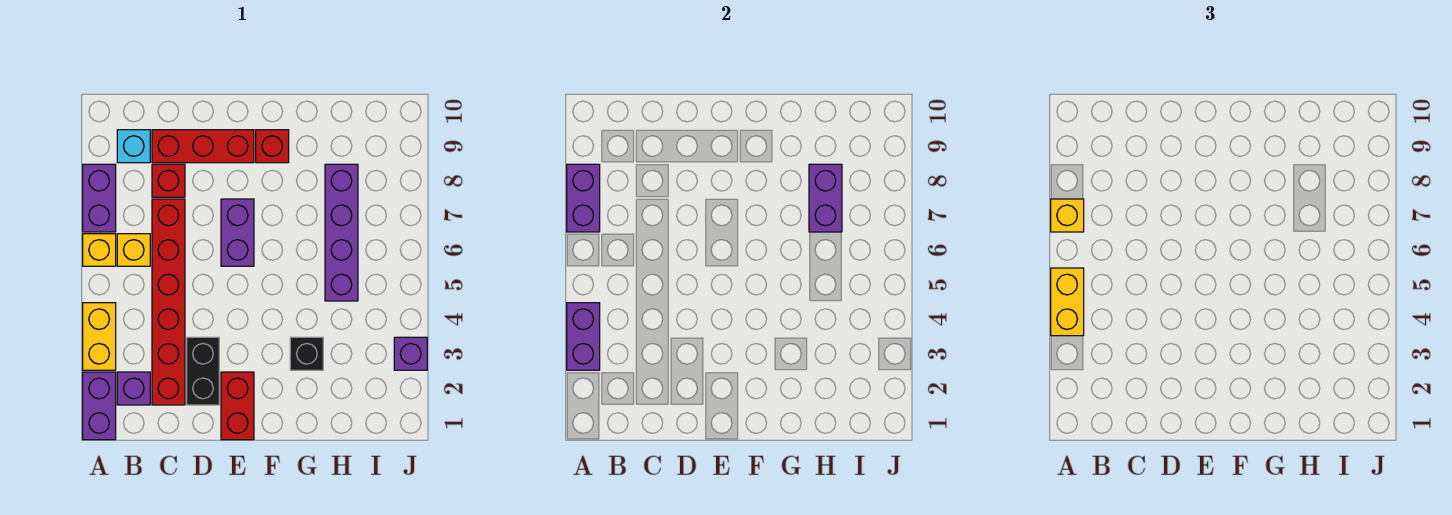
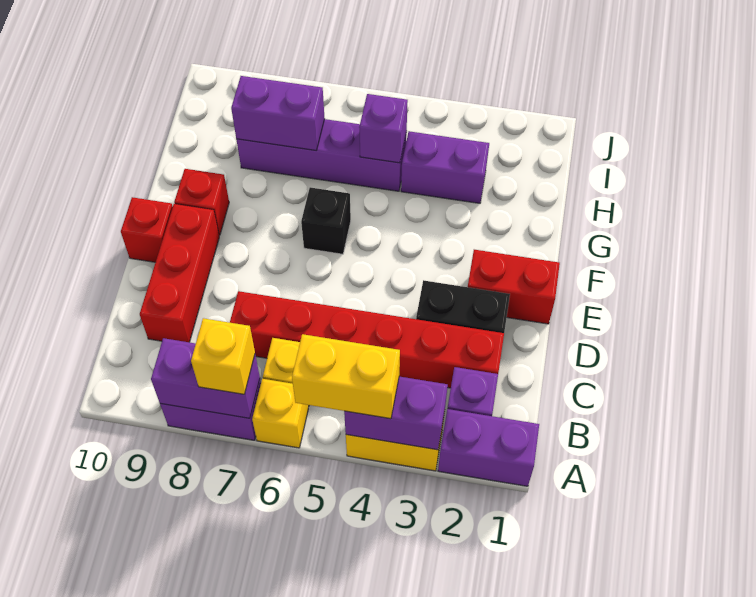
cyan 1x1 brick [117,130,150,163] -> none
red 1x1 brick [152,164,185,197] -> red 1x1 brick moved to [121,197,173,262]
purple 1x2 brick [221,199,254,266] -> purple 1x2 brick moved to [401,131,489,203]
black 1x1 brick [290,337,323,370] -> black 1x1 brick moved to [301,187,351,254]
purple 1x1 brick [394,337,427,370] -> purple 1x1 brick moved to [359,94,408,163]

